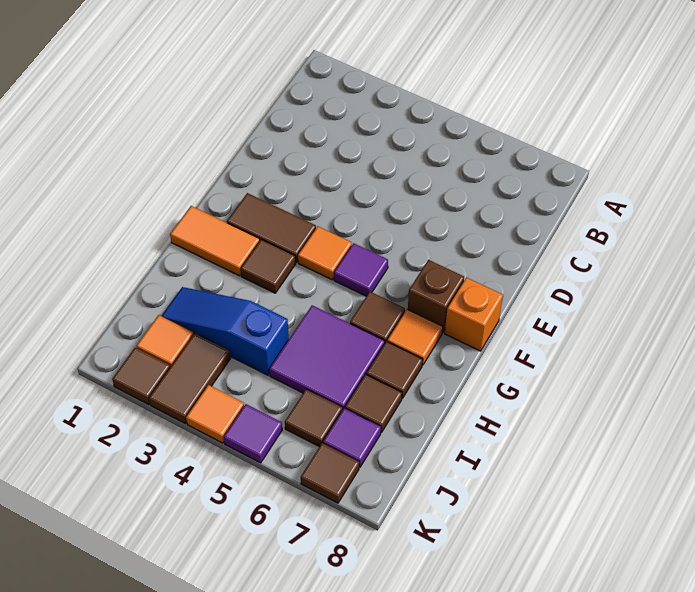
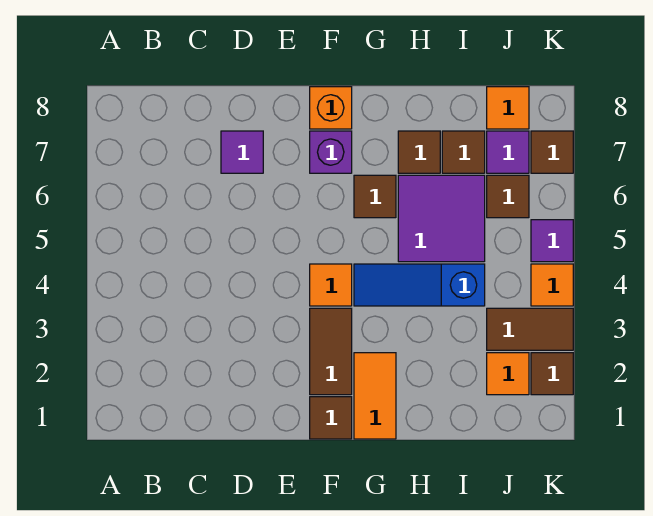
purple 1x1 tile [334,243,388,296] -> purple 1x1 tile moved to [221,131,263,173]
brown 1x1 brick [408,260,464,333] -> purple 1x1 brick [310,131,352,173]
brown 1x1 tile [241,239,295,293] -> brown 1x1 tile moved to [310,397,352,439]
orange 1x1 tile [387,309,443,365] -> orange 1x1 tile moved to [487,87,529,129]
blue 1x3 slope [162,287,289,375] -> blue 1x3 slope turned to [354,264,485,306]

